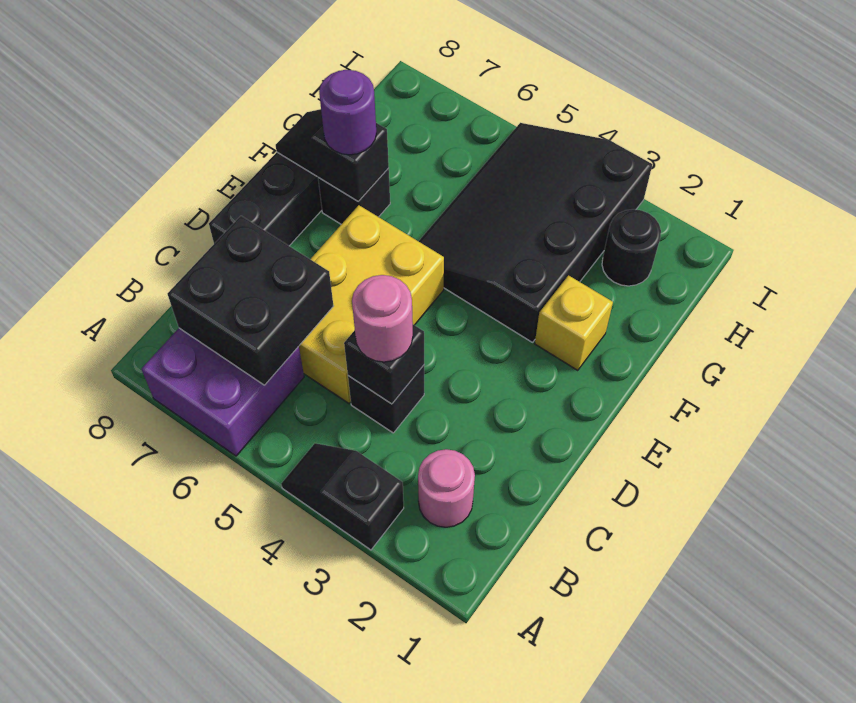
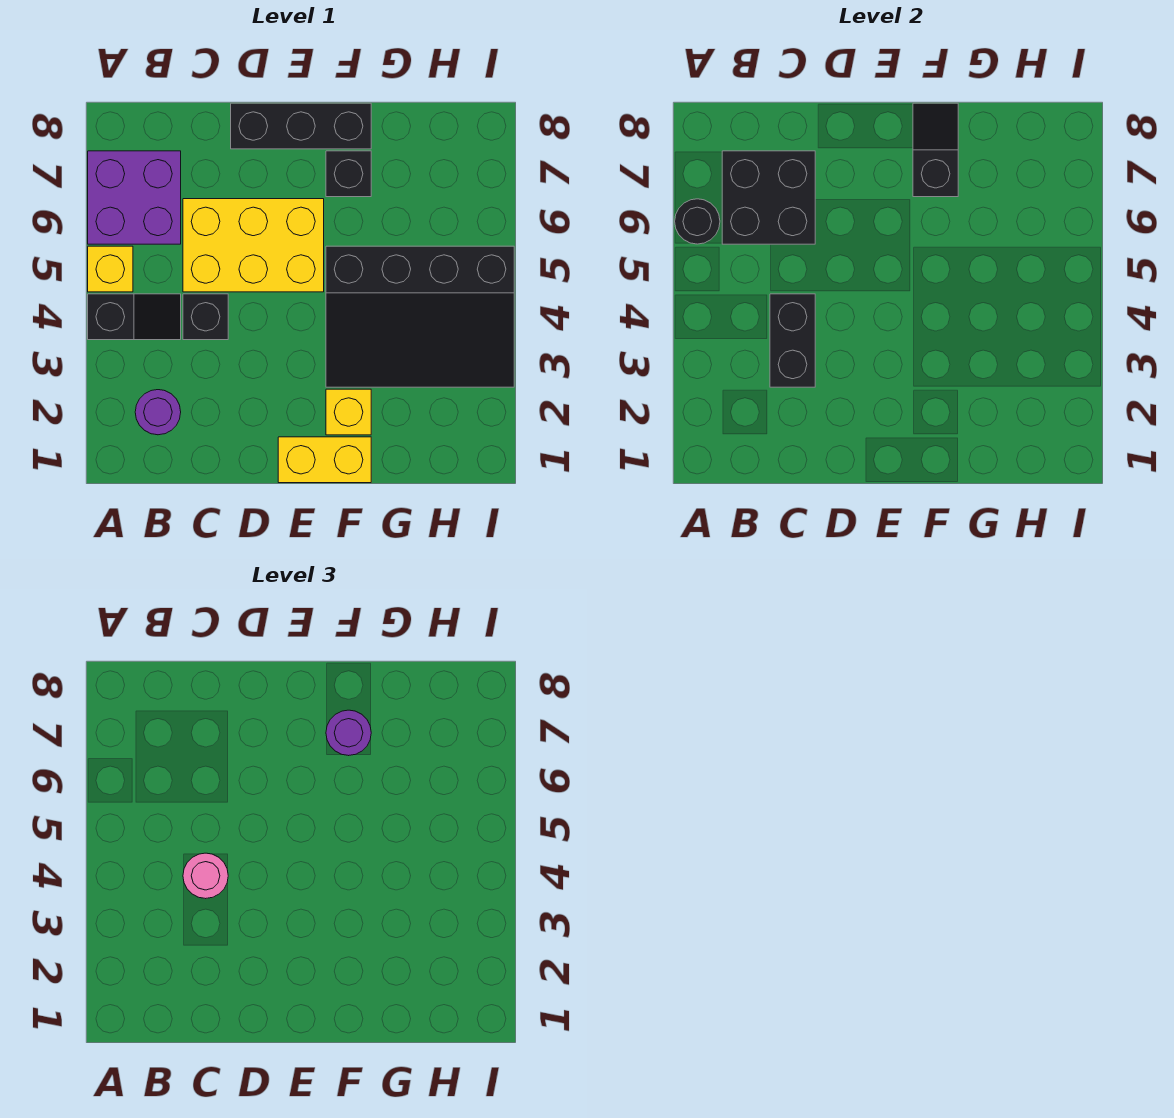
black 1x2 slope [281,443,404,550] -> black 1x2 slope turned to [88,294,181,340]
none -> yellow 1x1 brick [88,246,133,292]
pink 1x1 round brick [418,449,475,527] -> purple 1x1 round brick [135,390,181,435]
black 1x1 brick [344,325,424,404] -> black 1x2 brick [770,294,815,387]
none -> yellow 1x2 brick [278,437,371,483]
black 3x4 slope [419,123,652,342] -> black 3x4 slope turned to [326,246,514,387]
black 1x1 round brick [602,209,661,286] -> black 1x1 round brick moved to [675,199,720,244]

